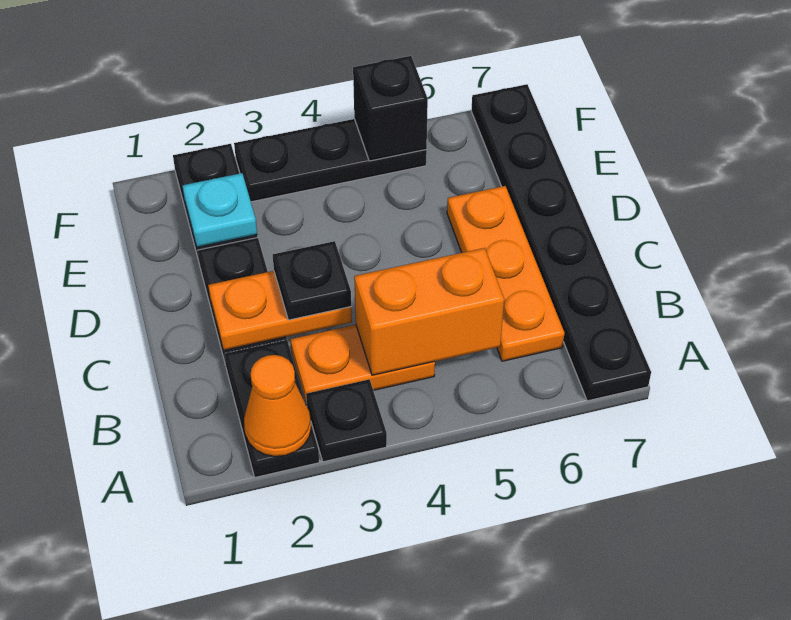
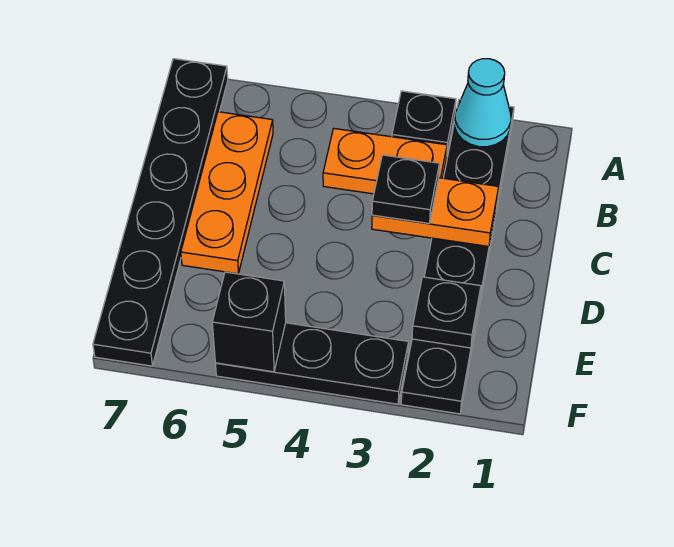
orange 1x1 cone [244,355,311,456] -> cyan 1x1 cone [455,59,511,147]
orange 1x2 brick [354,248,504,375] -> none
cyan 1x1 plate [182,173,257,247] -> black 1x1 plate [412,277,481,348]

